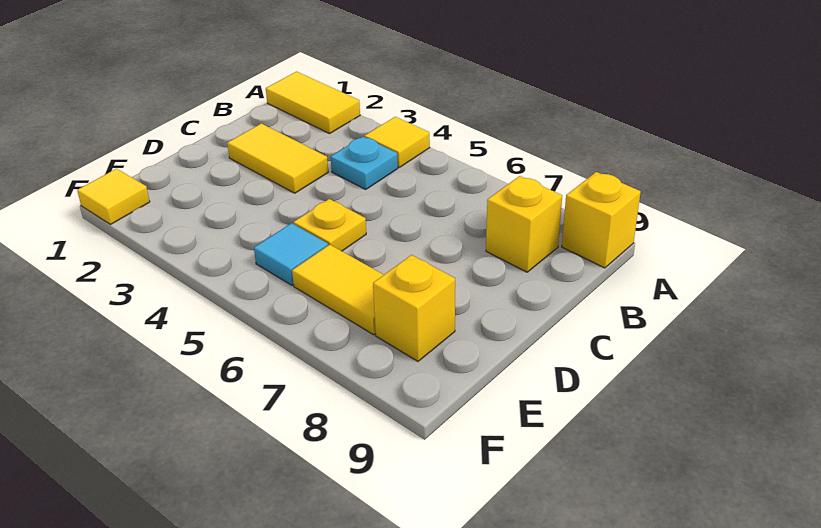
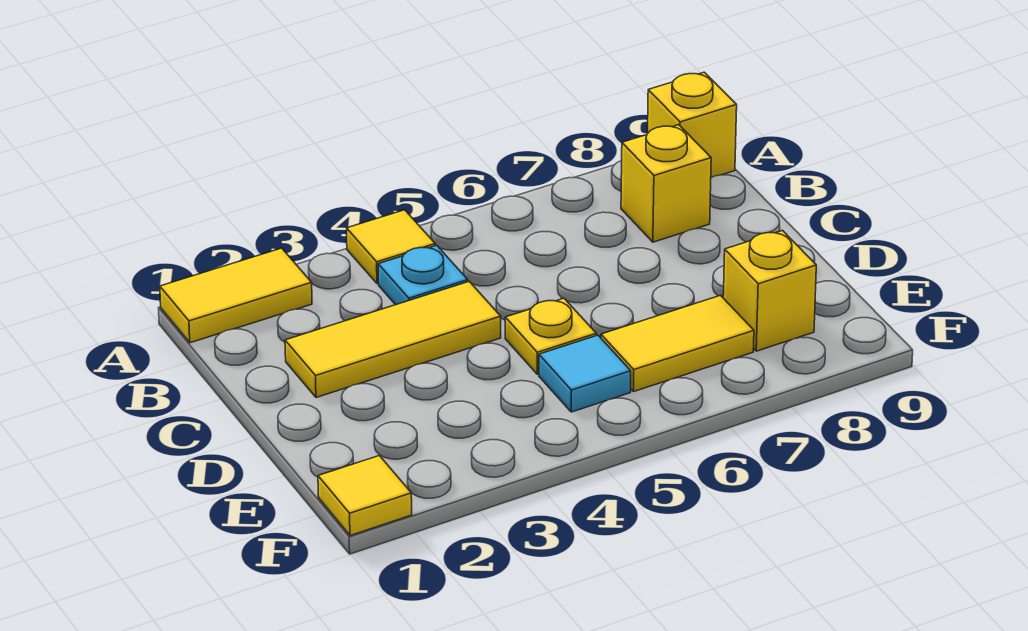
yellow 1x2 tile [227,123,328,193] -> yellow 1x3 tile [285,282,501,398]

